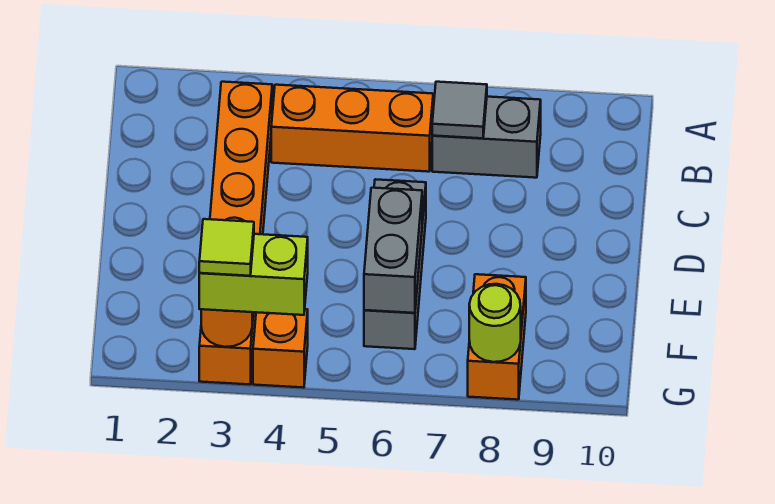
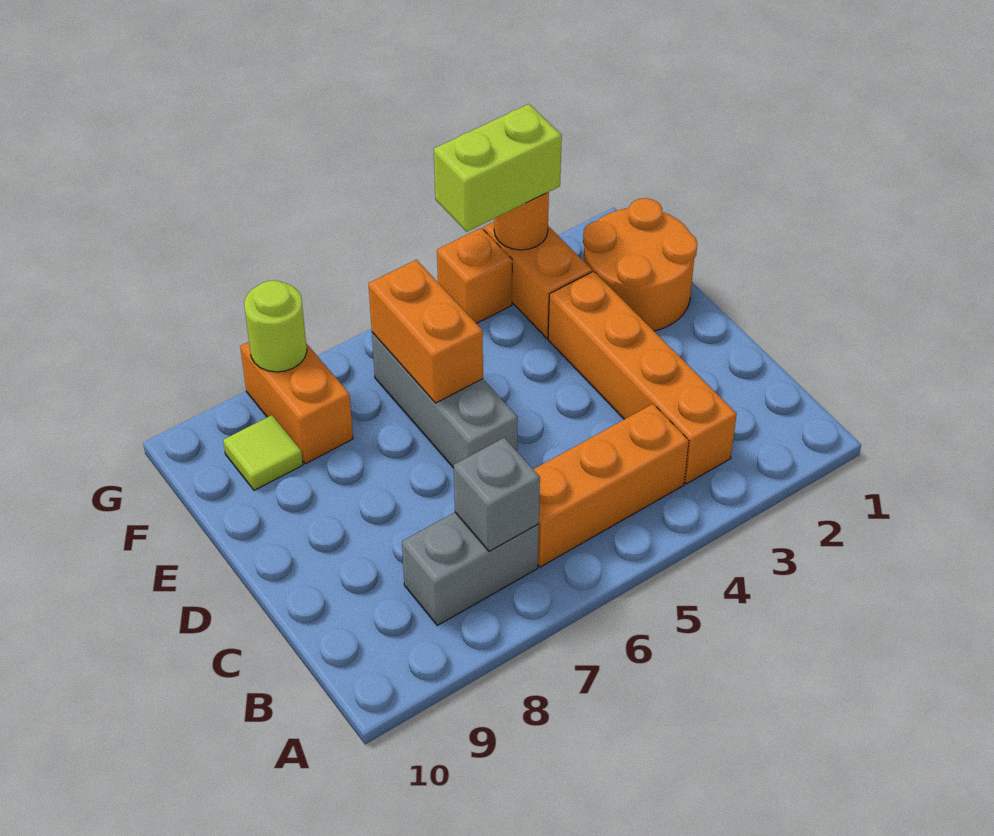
grey 1x1 tile [432,82,487,138] -> grey 1x1 brick [454,438,540,551]
none -> orange 2x2 round brick [583,198,697,331]
grey 1x2 brick [364,188,422,313] -> orange 1x2 brick [368,260,483,403]
lime 1x1 tile [199,219,254,276] -> lime 1x1 tile moved to [223,415,303,490]

